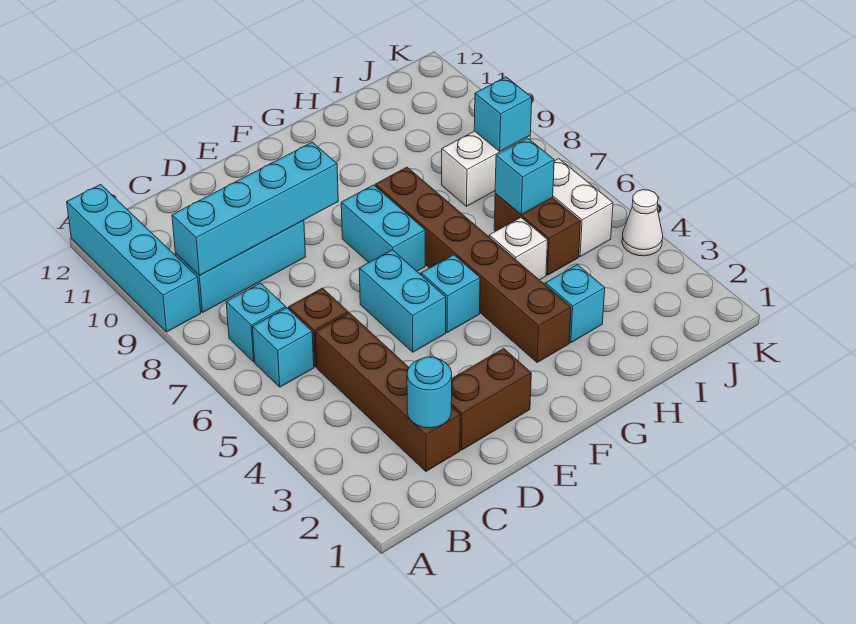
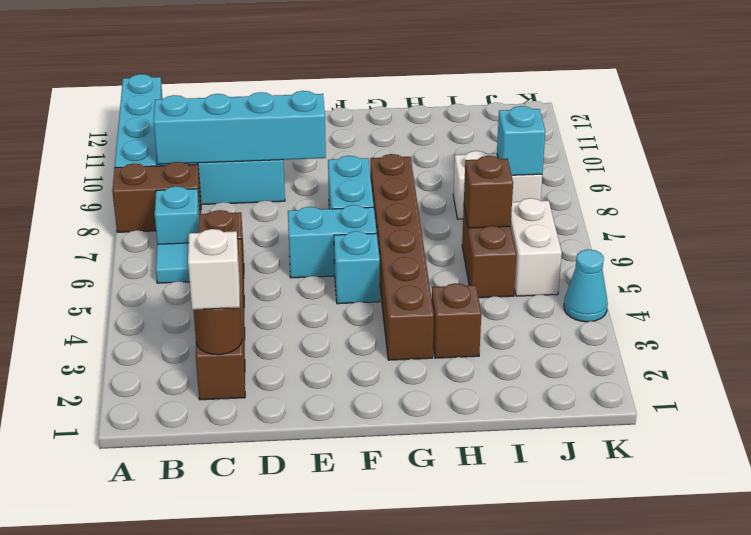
cyan 1x1 brick [252,308,314,387] -> cyan 1x1 tile [156,243,190,283]
cyan 1x1 round brick [407,357,452,428] -> brown 1x1 round brick [194,307,242,355]
brown 1x2 brick [451,348,531,450] -> brown 1x2 brick moved to [112,162,201,232]
cyan 1x2 brick [359,250,446,352] -> cyan 1x2 brick turned to [288,205,377,278]
cyan 1x1 brick [545,265,605,343] -> brown 1x1 brick [432,283,481,358]
white 1x1 brick [489,218,548,280] -> white 1x1 brick moved to [188,229,240,310]
cyan 1x1 brick [495,138,554,215] -> brown 1x1 brick [464,156,513,228]
white 1x1 cone [622,190,663,256] -> cyan 1x1 cone [564,249,608,322]

